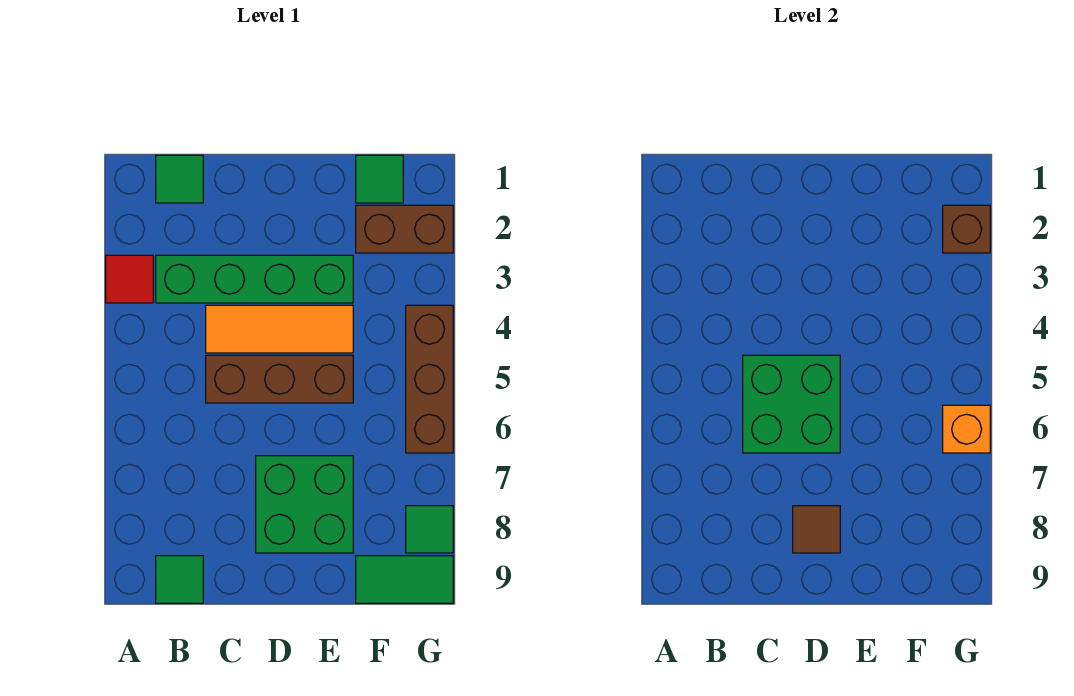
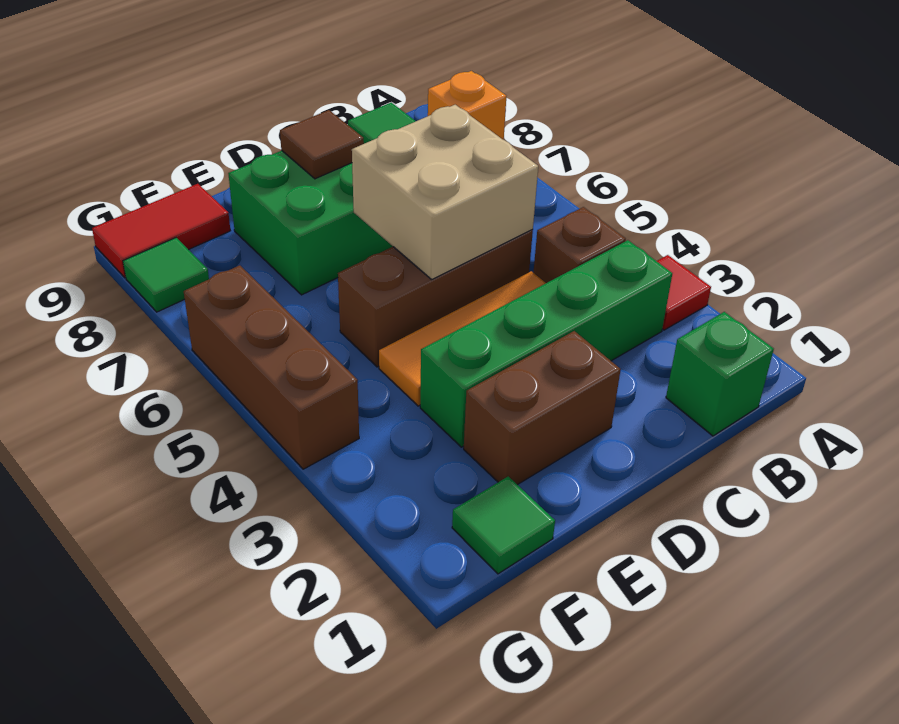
green 1x1 tile [156,155,203,203] -> green 1x1 brick [666,312,774,436]
green 2x2 brick [743,355,840,453] -> tan 2x2 brick [352,105,538,279]
brown 1x2 brick [356,205,453,253] -> brown 1x2 brick moved to [464,331,621,485]
green 1x2 tile [356,556,453,603] -> red 1x2 tile [92,184,230,278]
brown 1x1 brick [943,205,990,253] -> brown 1x1 brick moved to [533,207,626,283]
orange 1x1 brick [943,405,990,453] -> orange 1x1 brick moved to [428,71,506,140]

